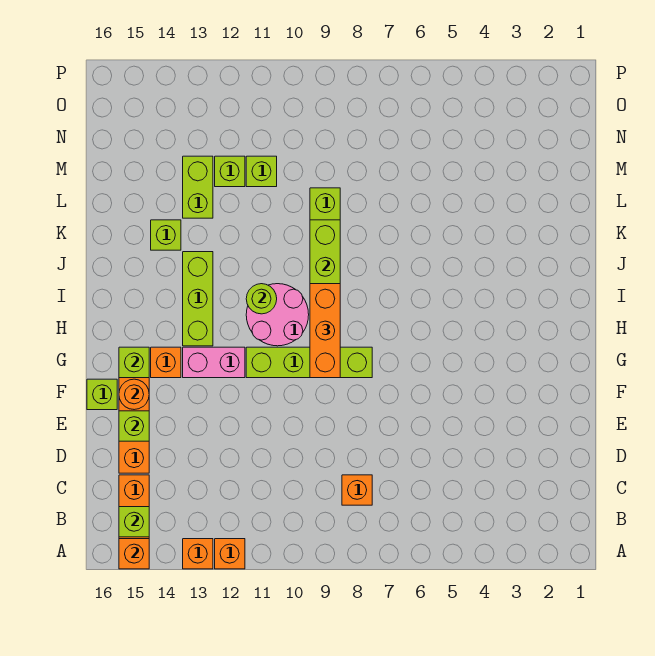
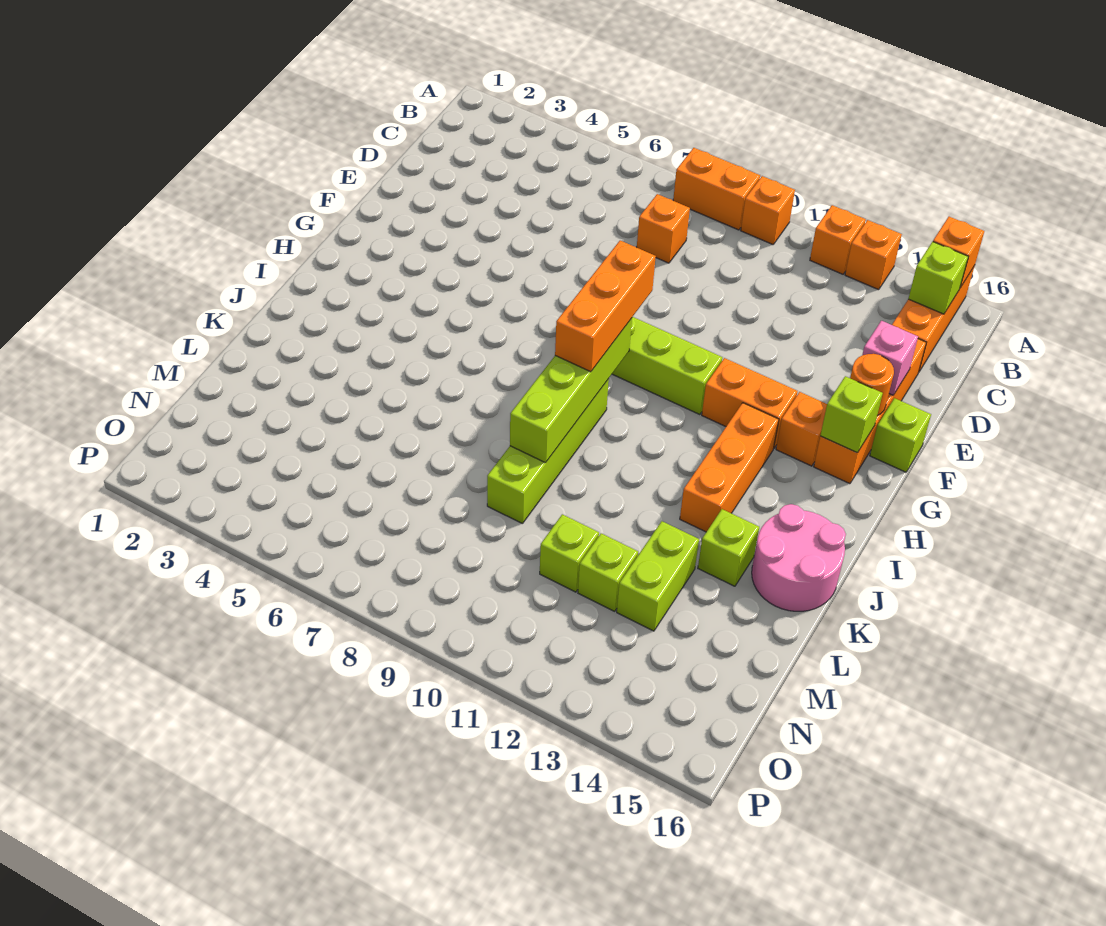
none -> orange 1x2 brick [673,148,760,230]
none -> orange 1x1 brick [741,176,795,244]
lime 1x1 brick [119,411,149,441] -> pink 1x1 brick [862,321,918,395]
pink 1x2 brick [183,347,245,378] -> orange 1x2 brick [702,358,797,448]
pink 2x2 round brick [246,284,309,346] -> pink 2x2 round brick moved to [752,504,846,611]
lime 1x3 brick [183,252,213,346] -> orange 1x3 brick [680,403,779,532]
lime 1x1 round brick [246,284,277,314] -> none

